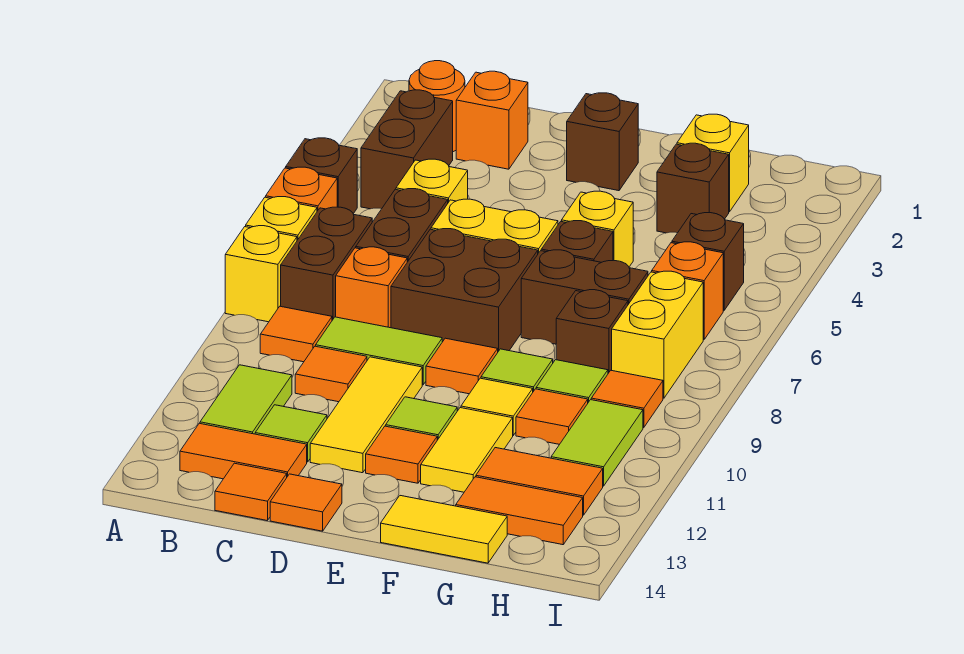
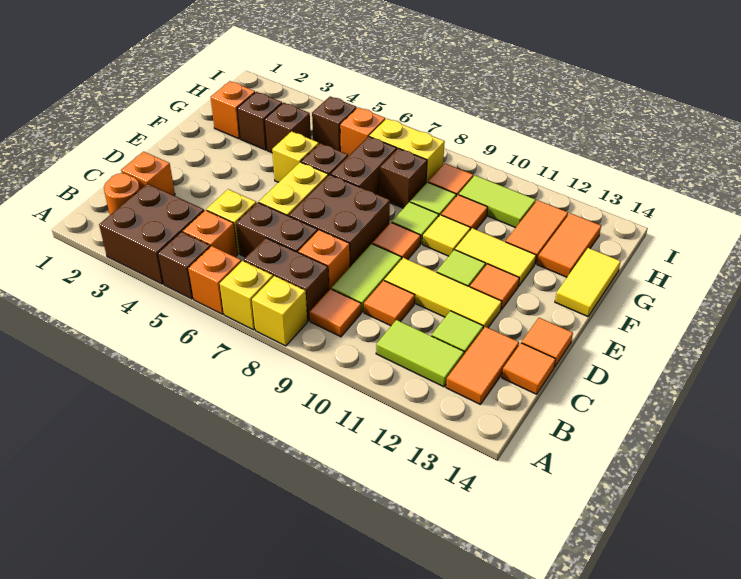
brown 1x2 brick [361,90,453,209] -> brown 2x2 brick [99,184,204,284]
none -> orange 1x1 brick [183,210,237,257]
brown 1x1 brick [567,93,638,191] -> brown 1x1 brick moved to [265,103,311,153]
yellow 1x1 brick [677,114,749,212] -> orange 1x1 brick [211,81,255,139]

